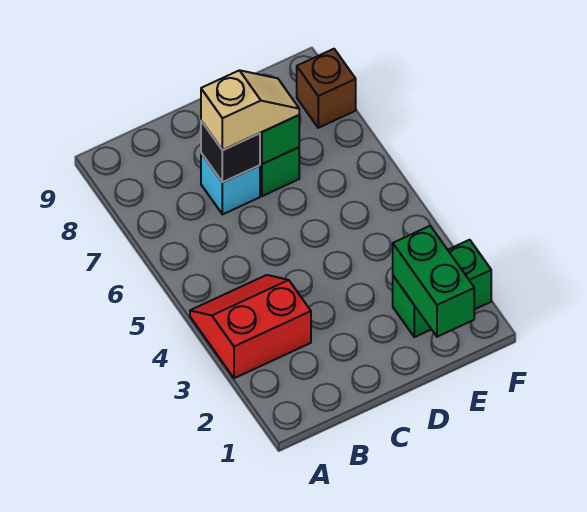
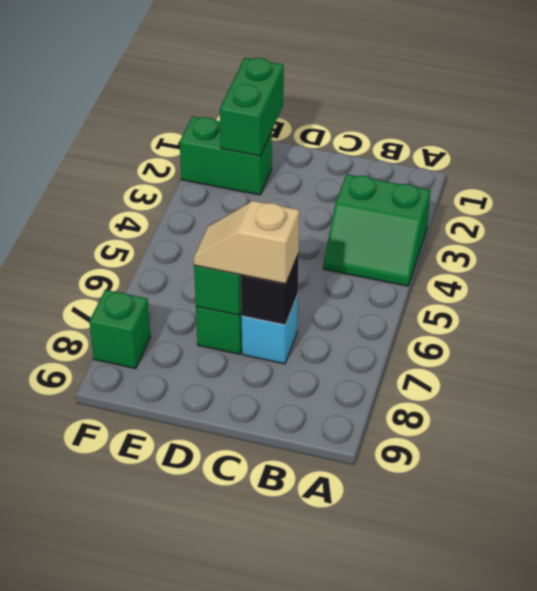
red 2x2 slope [190,275,311,378] -> green 2x2 slope [323,174,431,286]
brown 1x1 brick [297,49,356,128] -> green 1x1 brick [89,290,150,369]

